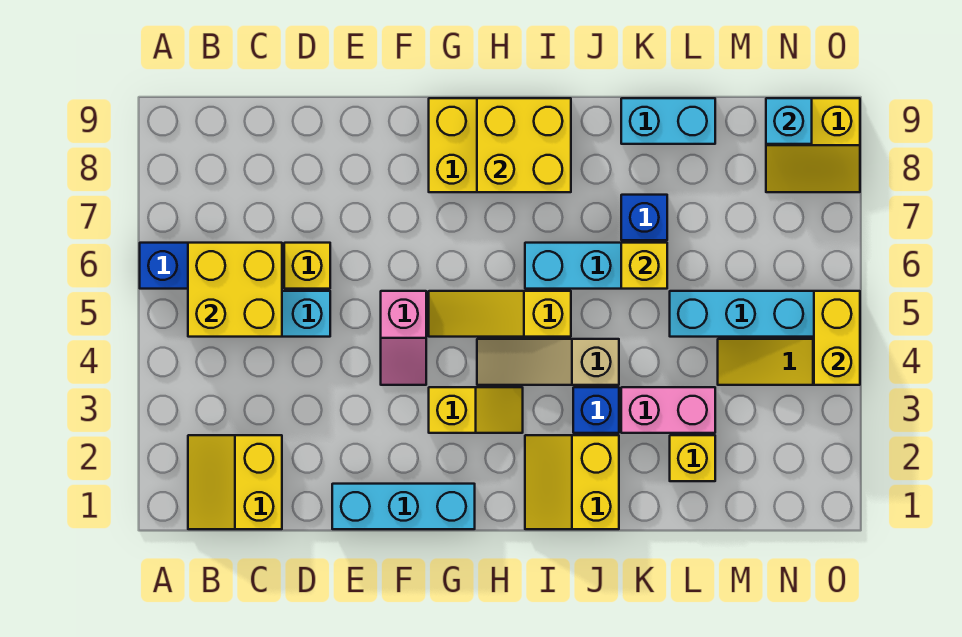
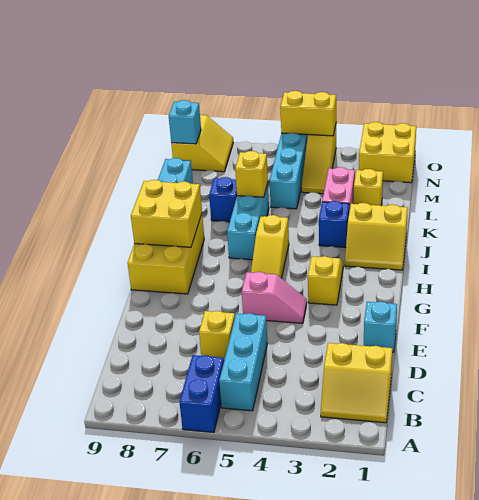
yellow 2x2 brick [188,243,282,337] -> yellow 2x2 brick moved to [359,122,416,183]
cyan 1x3 brick [332,484,475,529] -> cyan 1x1 brick [364,302,397,352]
tan 1x3 slope [477,339,619,385] -> none

